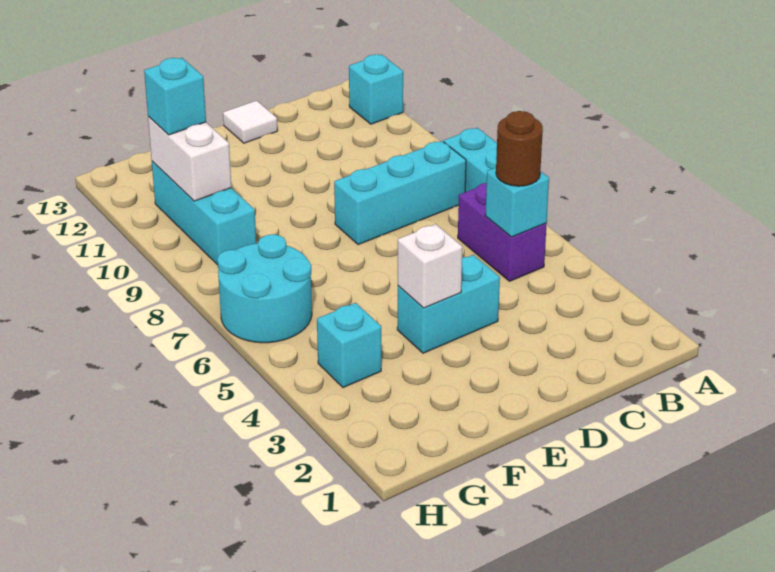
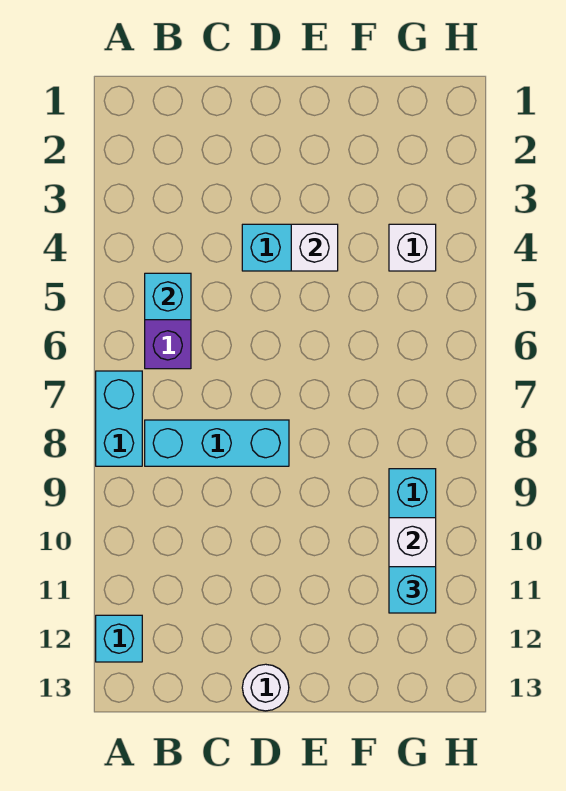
brown 1x1 round brick [496,111,543,186] -> none
white 1x1 tile [223,101,278,143] -> white 1x1 round brick [242,664,289,711]
cyan 1x1 brick [317,303,381,388] -> white 1x1 brick [389,224,436,271]
cyan 2x2 round brick [217,234,312,343] -> none

